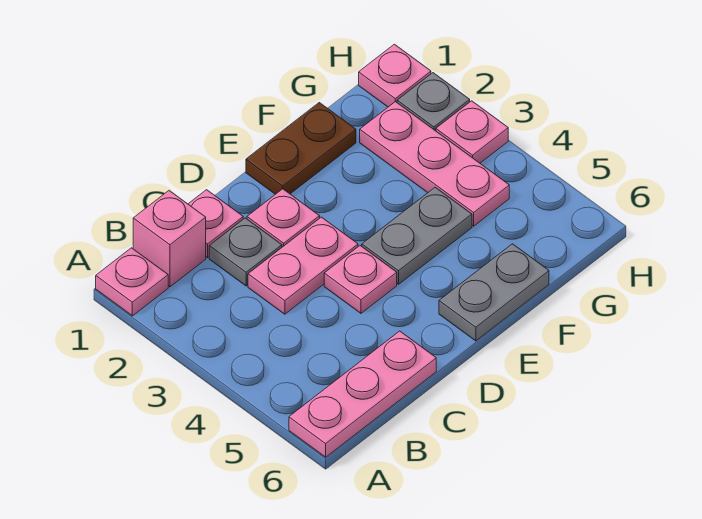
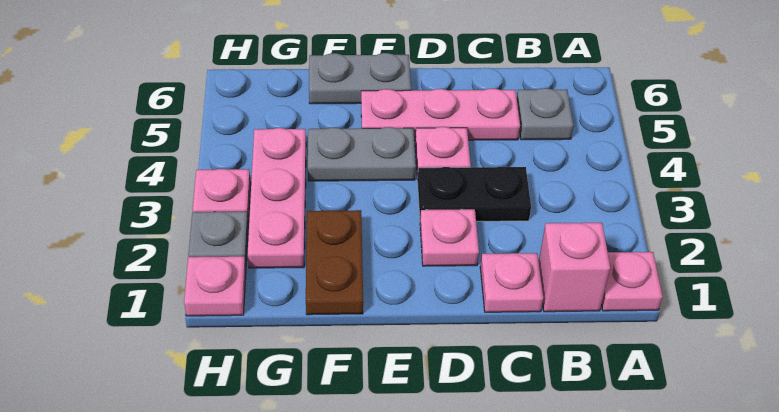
pink 1x3 plate [289,331,436,457] -> pink 1x3 plate moved to [361,89,520,141]
grey 1x1 plate [209,218,282,286] -> grey 1x1 plate moved to [517,88,573,140]
pink 1x2 plate [248,217,358,314] -> black 1x2 plate [417,167,531,221]
brown 1x2 plate [246,103,356,194] -> brown 1x2 plate turned to [306,210,363,315]

